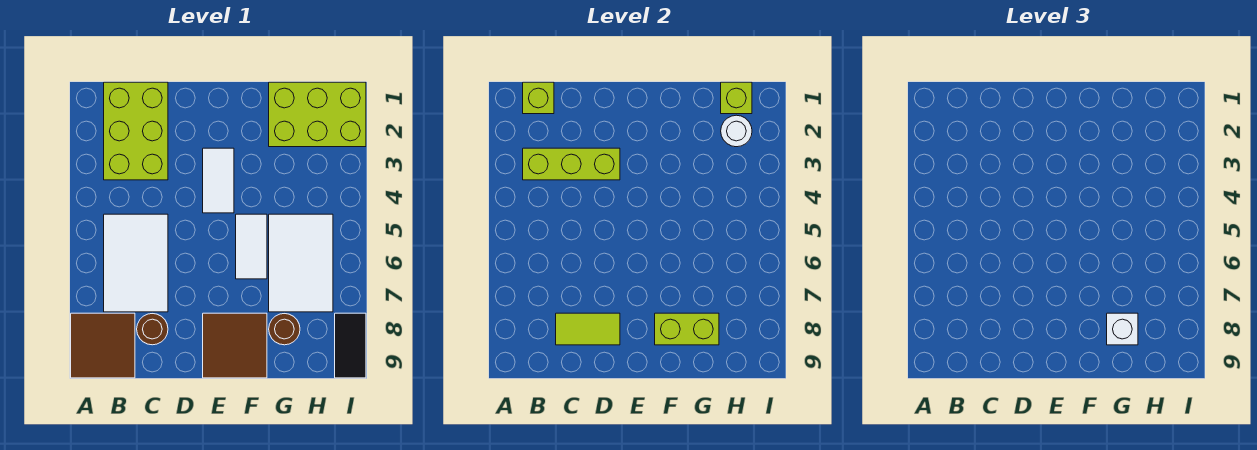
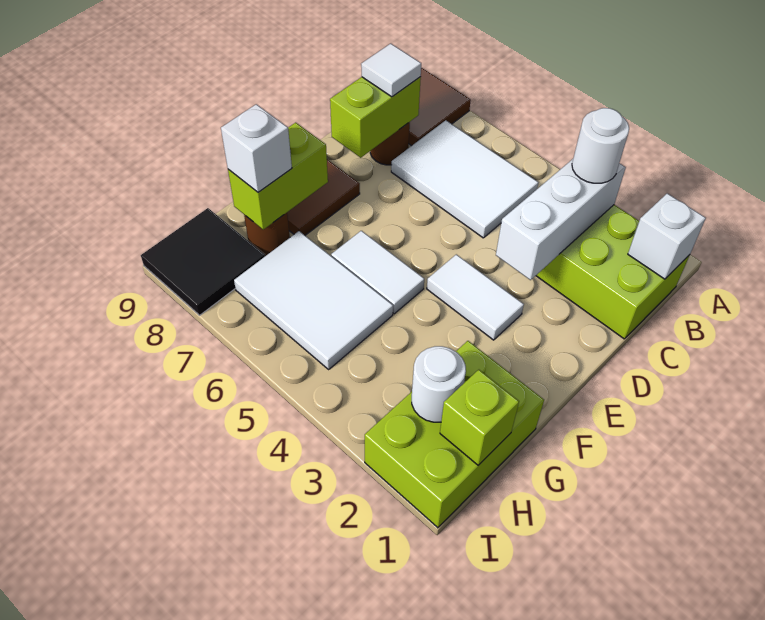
lime 1x1 brick [523,82,554,114] -> white 1x1 brick [628,193,706,279]
lime 1x3 brick [523,148,620,180] -> white 1x3 brick [496,159,626,280]
none -> white 1x1 round brick [572,108,629,183]
lime 1x2 tile [556,313,620,345] -> lime 1x2 brick [330,77,421,158]
none -> white 1x1 tile [361,44,421,97]
black 1x2 tile [335,313,366,378] -> black 2x2 tile [141,208,265,315]

